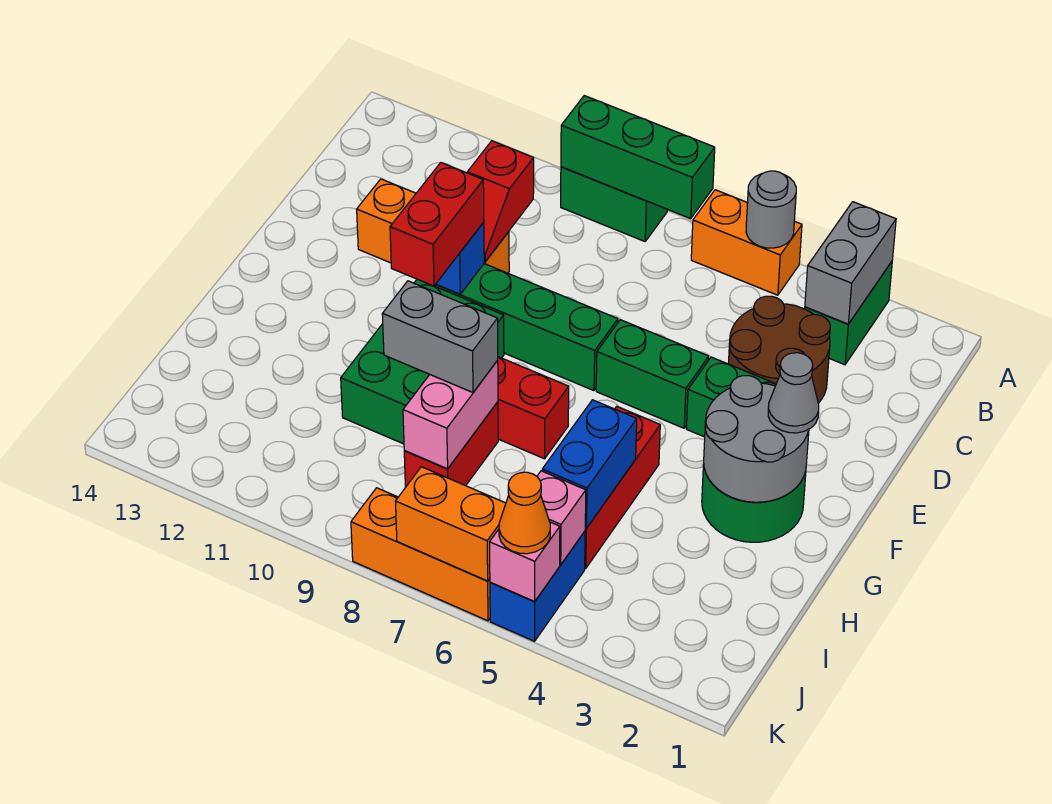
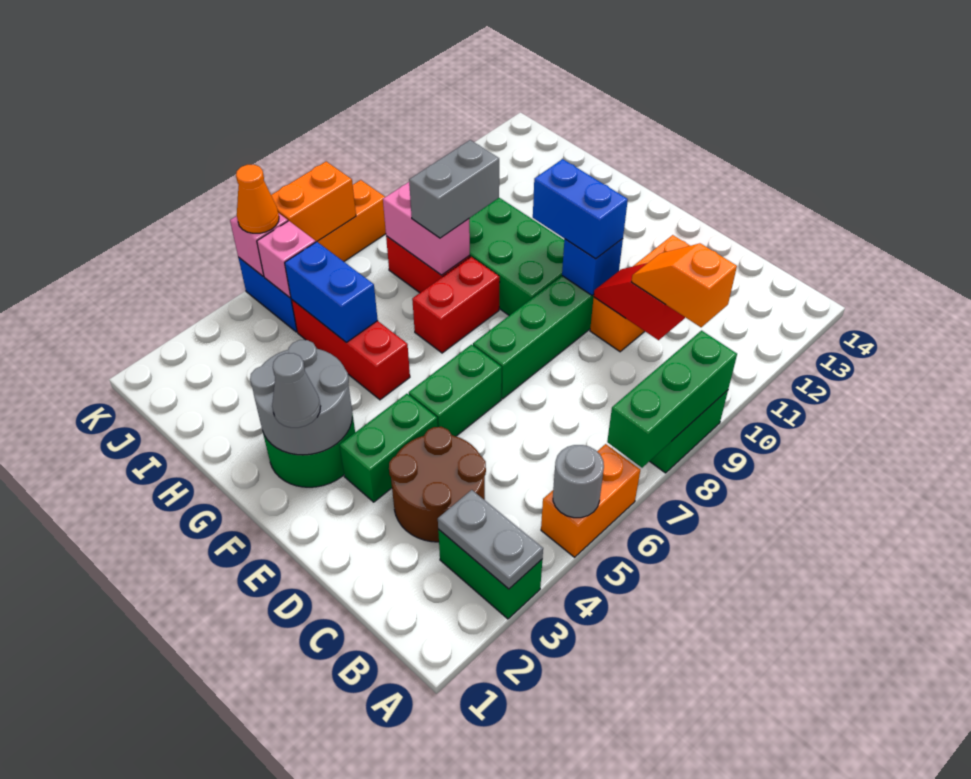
grey 1x2 brick [805,202,896,324] -> grey 1x2 plate [438,490,543,589]
none -> orange 1x2 slope [631,243,737,327]
red 1x2 brick [390,163,484,286] -> blue 1x2 brick [533,159,628,259]

